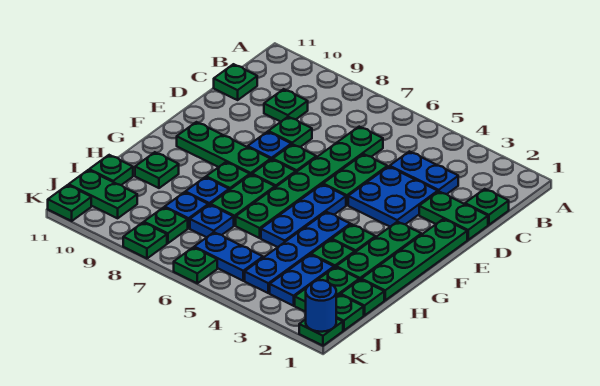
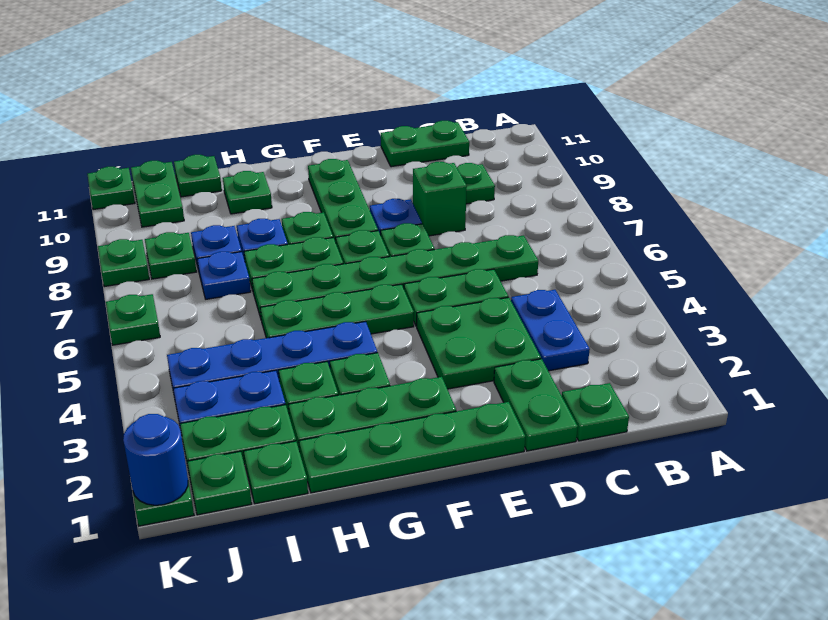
green 1x1 plate [214,64,257,100] -> green 1x2 plate [381,121,469,167]
blue 2x2 plate [348,167,438,227] -> green 2x2 plate [417,297,541,389]
green 1x1 plate [268,117,312,147] -> green 1x1 brick [413,162,467,236]
blue 1x3 plate [261,184,346,247] -> green 1x3 plate [260,284,414,338]
blue 1x2 plate [194,232,263,281] -> none

